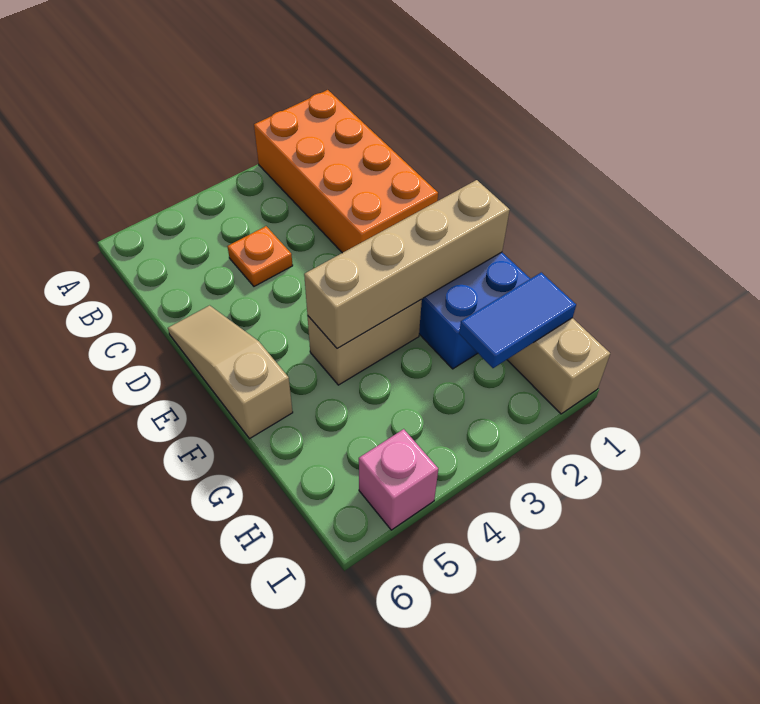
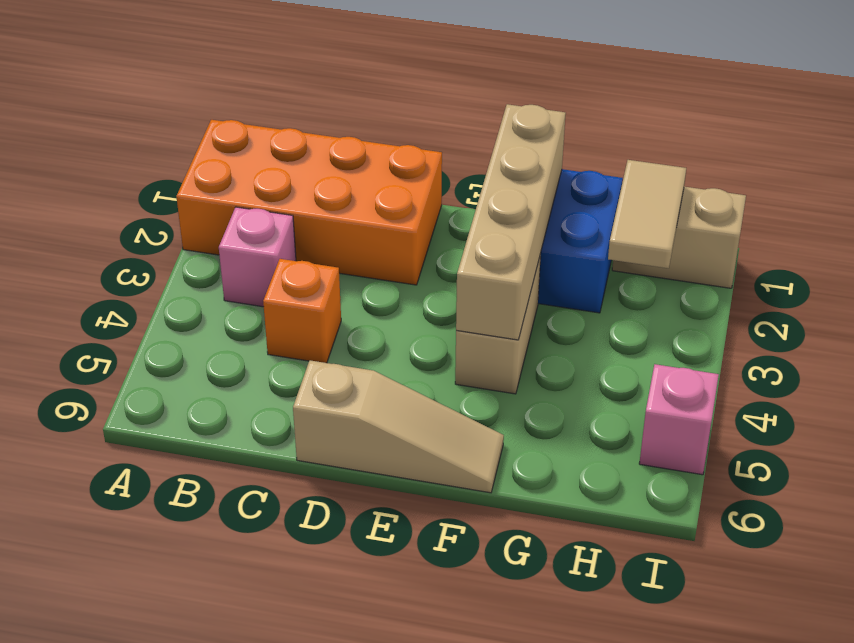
none -> pink 1x1 brick [219,207,296,307]
orange 1x1 plate [227,226,293,286] -> orange 1x1 brick [263,259,341,363]
tan 1x3 slope [168,305,293,439] -> tan 1x3 slope turned to [293,360,504,493]
blue 1x2 tile [459,272,576,368] -> tan 1x2 tile [608,160,686,268]

